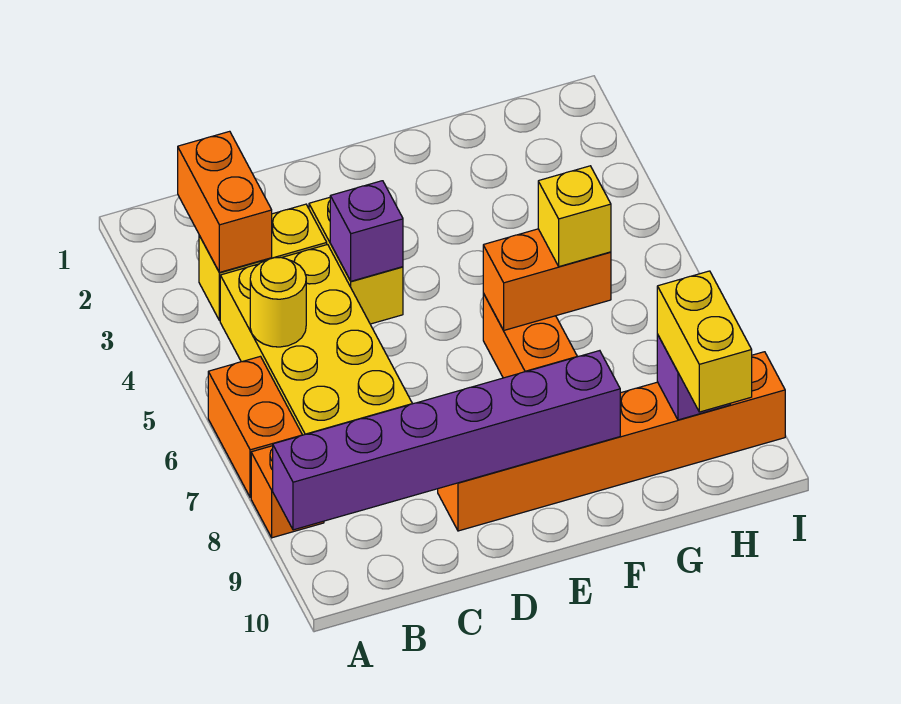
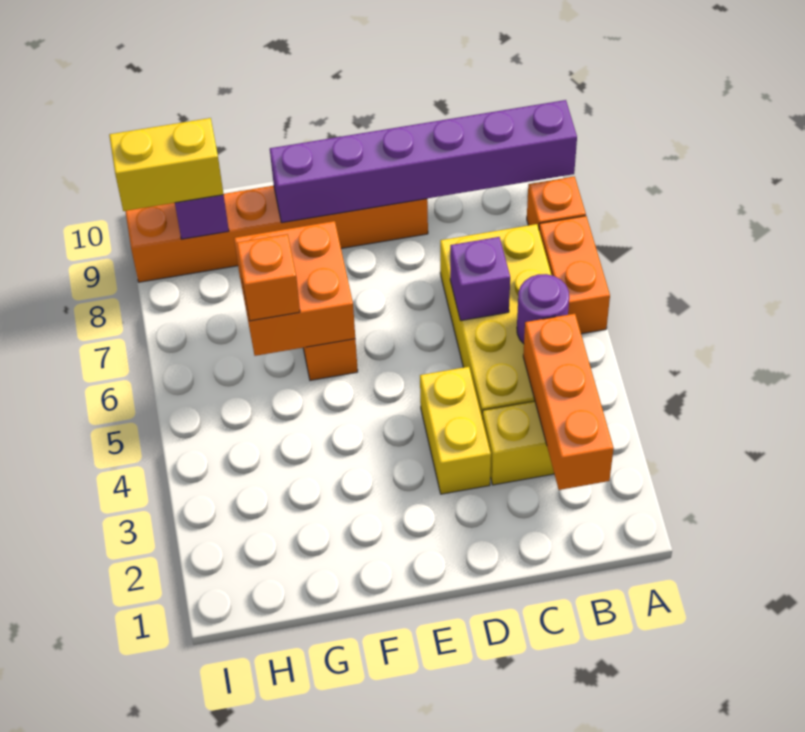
orange 1x2 brick [178,131,272,272] -> orange 1x3 brick [523,314,614,490]
yellow 1x1 round brick [250,257,306,347] -> purple 1x1 round brick [517,274,569,344]
purple 1x1 brick [330,181,403,281] -> purple 1x1 brick moved to [450,237,510,321]
orange 1x2 brick [483,229,611,330] -> orange 2x2 brick [234,221,355,356]
yellow 1x1 brick [538,166,611,267] -> orange 1x1 brick [237,234,300,321]
yellow 1x2 brick [657,271,752,412] -> yellow 1x2 brick turned to [109,118,224,211]

